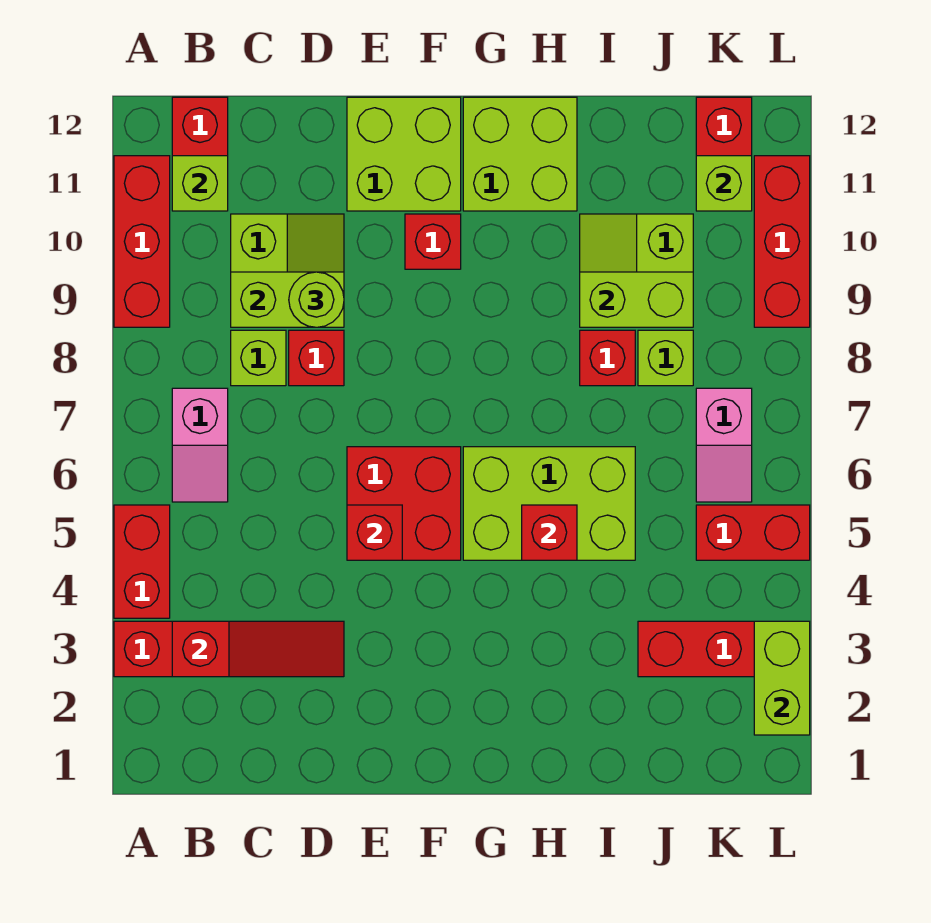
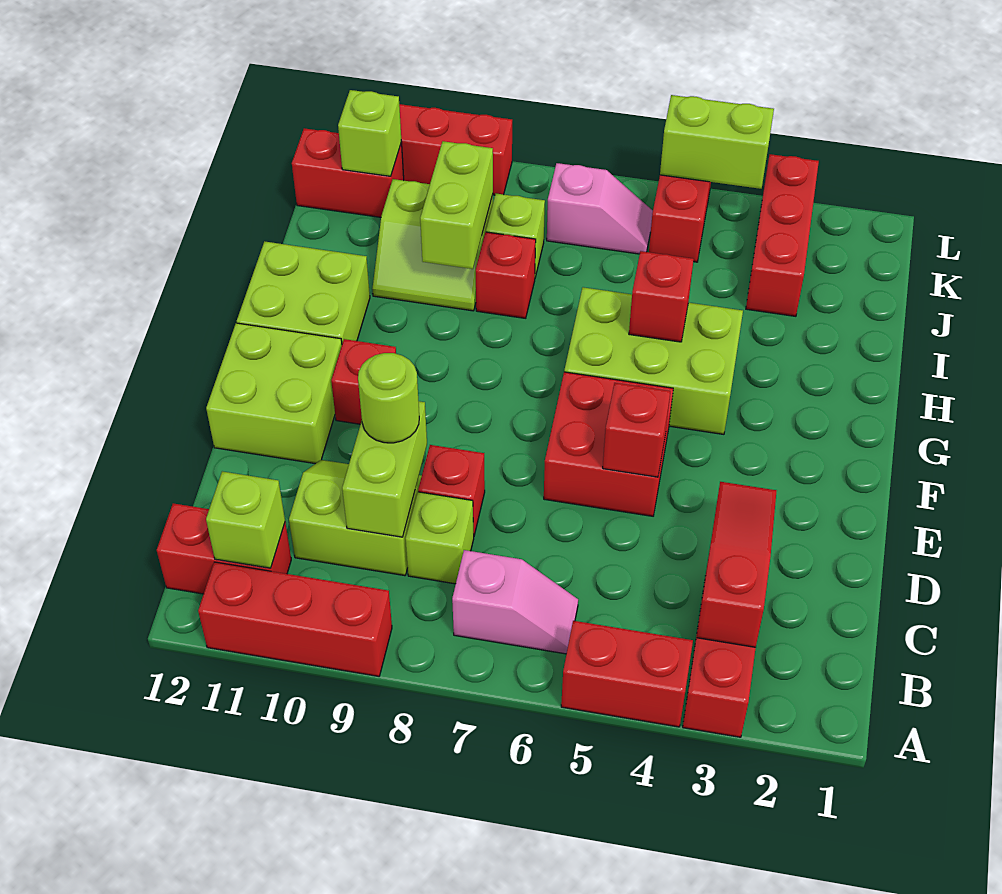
lime 2x3 brick [463,447,635,560] -> lime 2x3 brick turned to [564,287,743,434]
lime 1x2 brick [754,621,810,735] -> lime 1x2 brick moved to [660,95,774,189]

